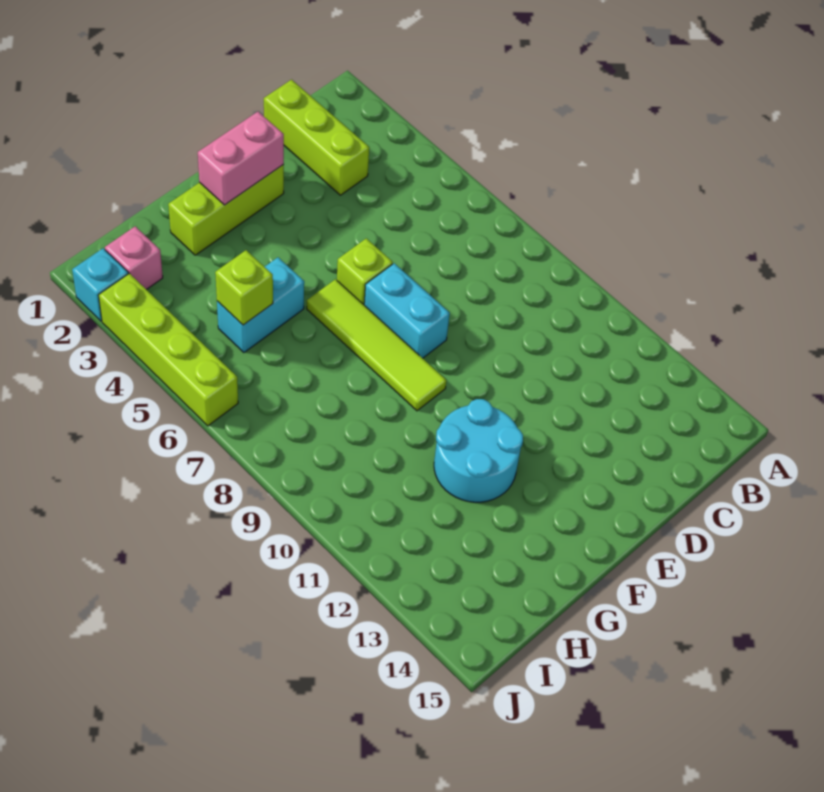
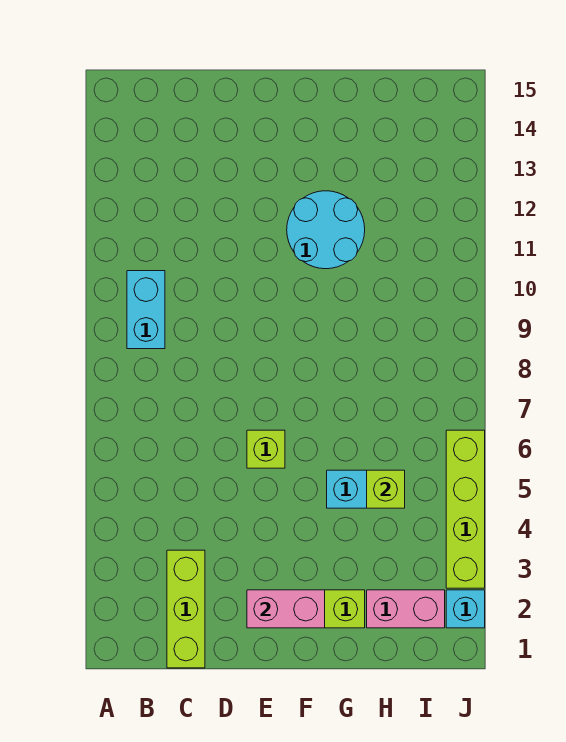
cyan 1x2 brick [364,263,450,358] -> cyan 1x2 brick moved to [127,271,165,349]
lime 1x4 tile [307,279,446,411] -> none
pink 1x1 brick [105,226,163,290] -> pink 1x2 brick [367,590,445,628]

